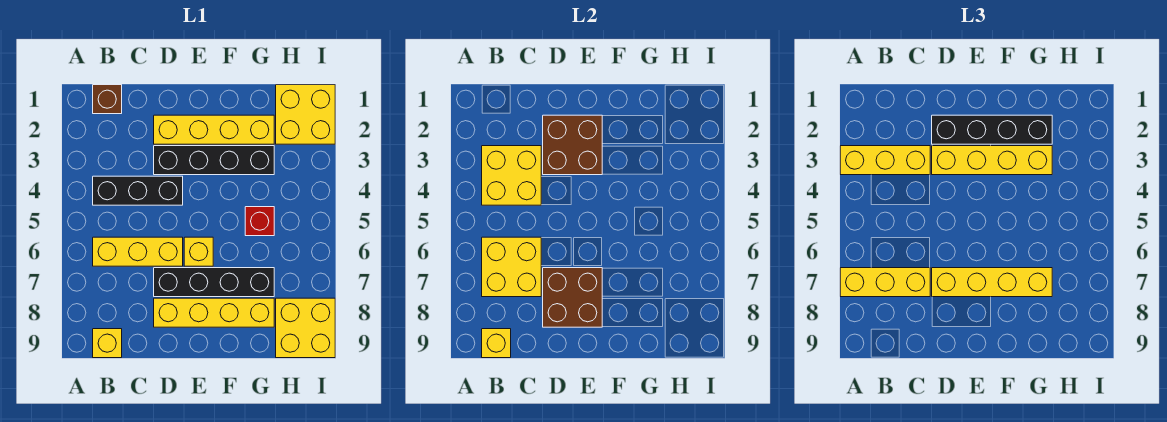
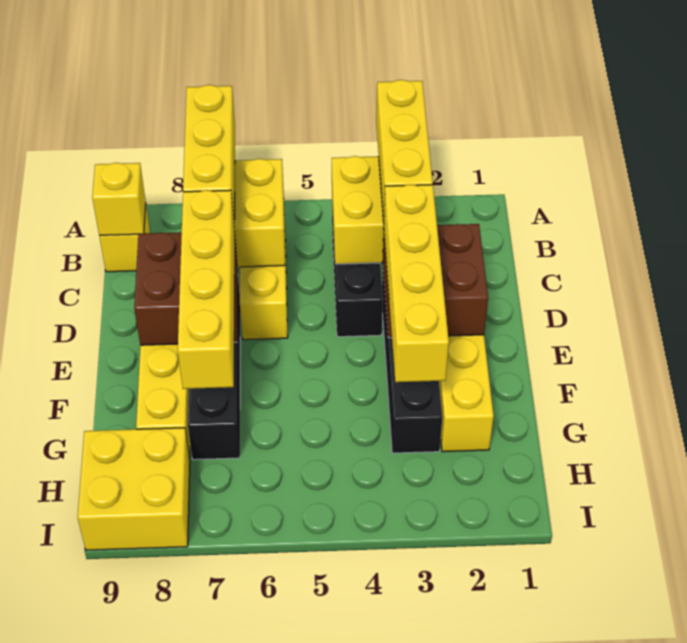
brown 1x1 brick [93,85,122,114] -> none
black 1x4 brick [932,115,1052,144] -> none
yellow 1x1 brick [184,237,213,266] -> none
red 1x1 brick [245,207,274,236] -> none
yellow 2x2 brick [276,85,335,144] -> none

